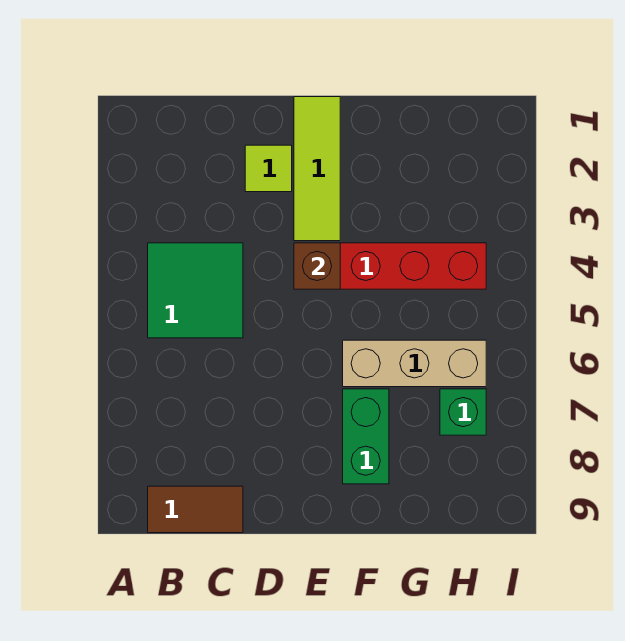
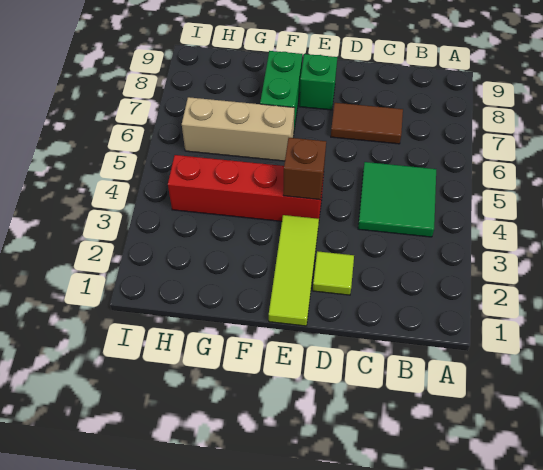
brown 1x2 tile [148,486,243,533] -> brown 1x2 tile moved to [331,103,403,144]
green 1x1 brick [440,389,486,435] -> green 1x1 brick moved to [299,54,337,110]

